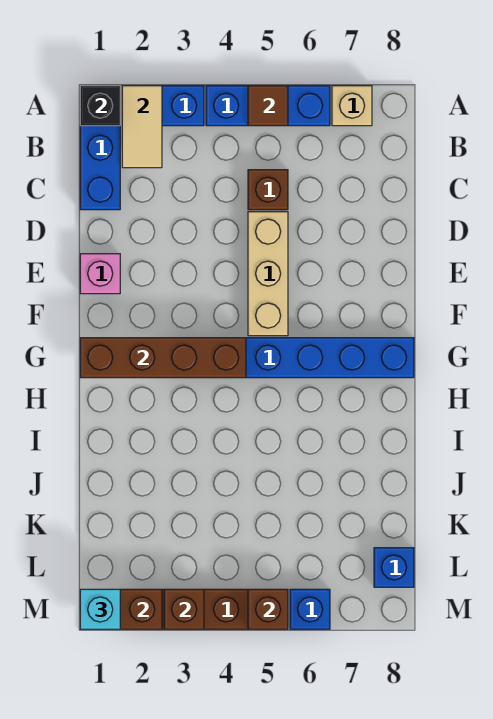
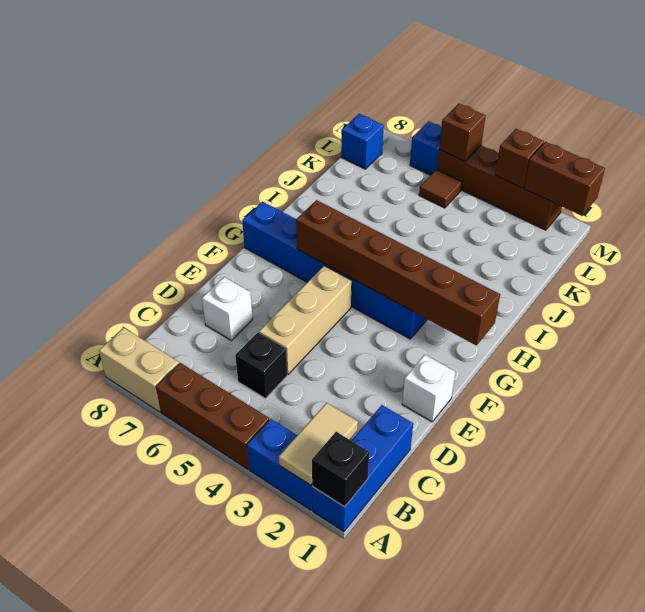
blue 1x3 brick [206,86,330,126] -> brown 1x3 brick [156,363,269,469]
brown 1x1 tile [248,86,288,126] -> brown 1x1 tile moved to [419,170,462,208]
tan 1x1 brick [332,86,372,126] -> tan 1x2 brick [99,328,179,412]
brown 1x1 brick [248,170,288,210] -> black 1x1 brick [235,333,287,399]
none -> white 1x1 brick [202,277,253,340]
pink 1x1 brick [80,254,120,294] -> white 1x1 brick [402,355,455,422]
brown 1x4 brick [80,338,246,378] -> brown 1x6 brick [296,200,500,345]
cyan 1x1 brick [80,589,120,629] -> none

